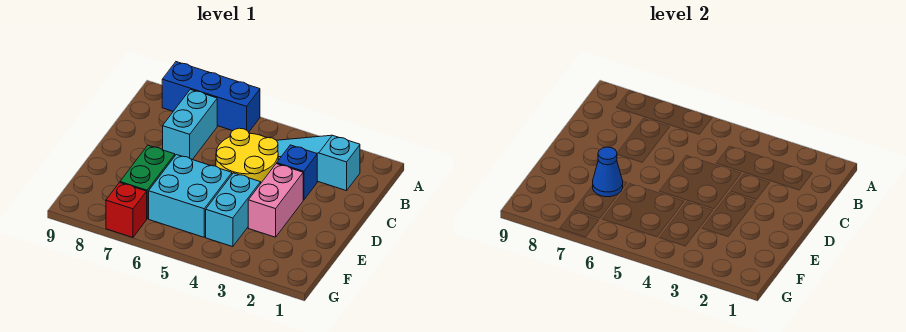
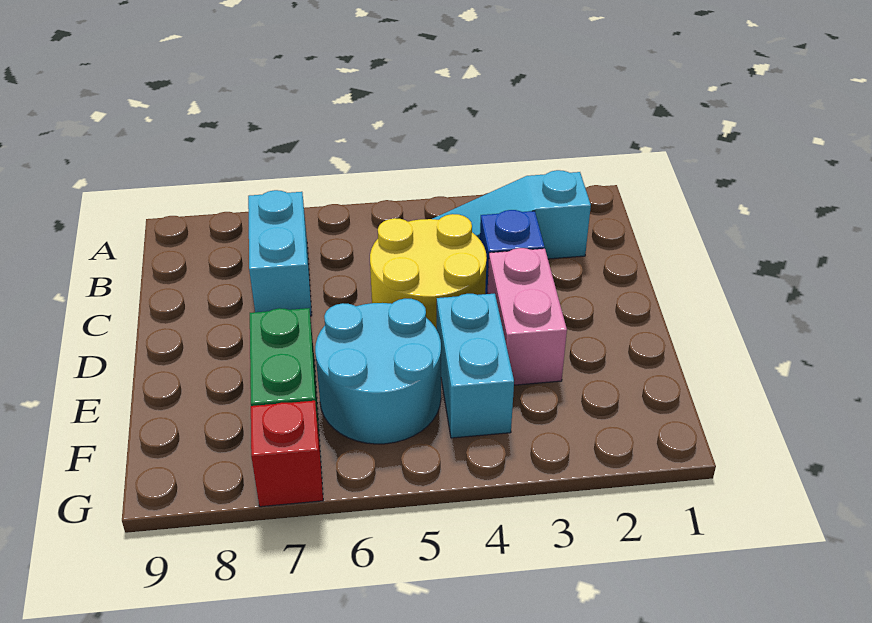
blue 1x3 brick [162,62,260,132] -> none
cyan 2x2 brick [149,155,232,237] -> cyan 2x2 round brick [315,299,441,444]
blue 1x1 cone [593,147,623,197] -> none

